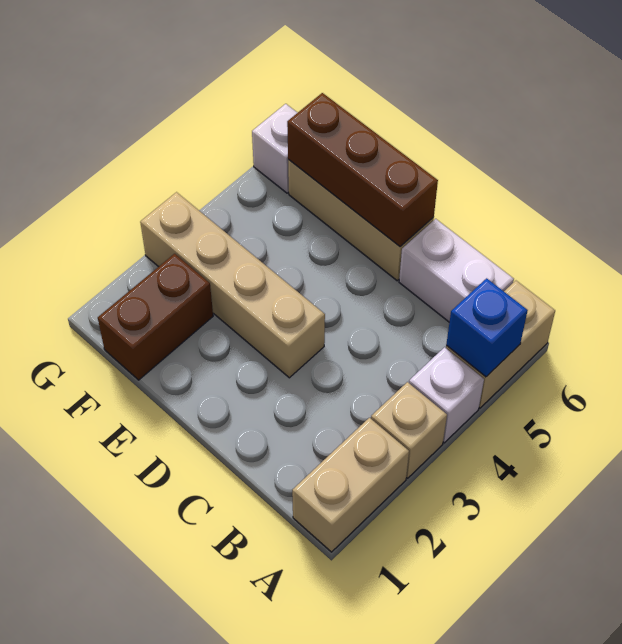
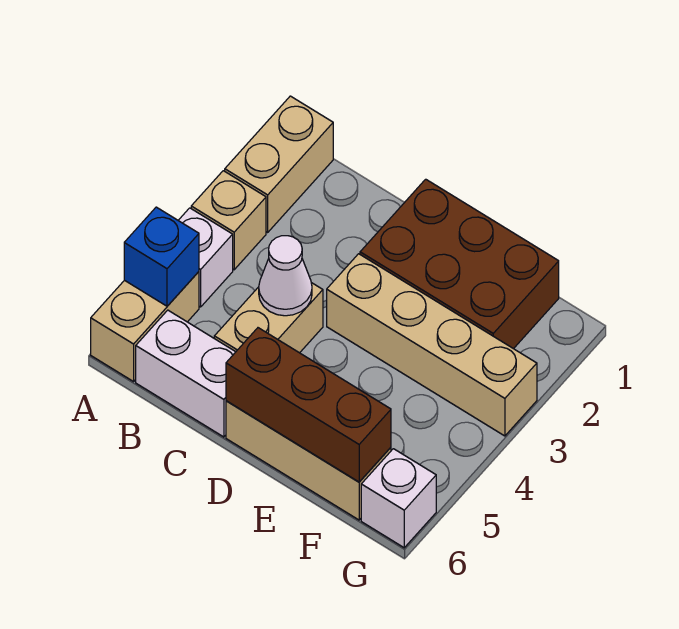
none -> tan 1x2 brick [214,283,323,353]
none -> white 1x1 cone [259,236,312,316]
brown 1x2 brick [98,254,213,380] -> brown 2x3 brick [360,179,559,349]

